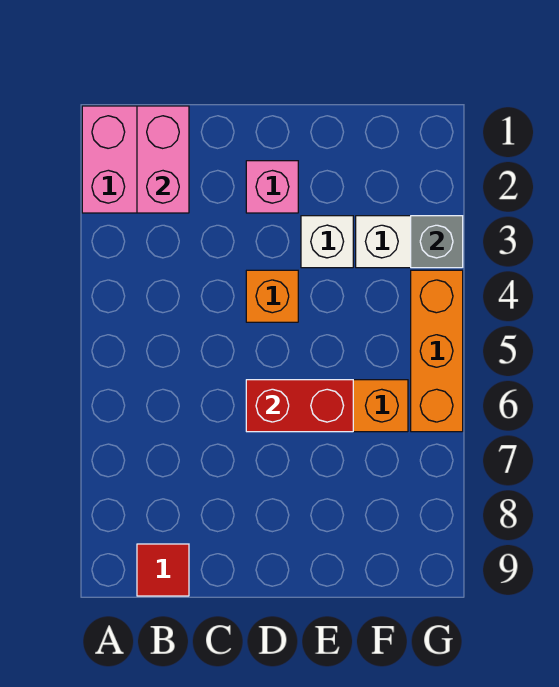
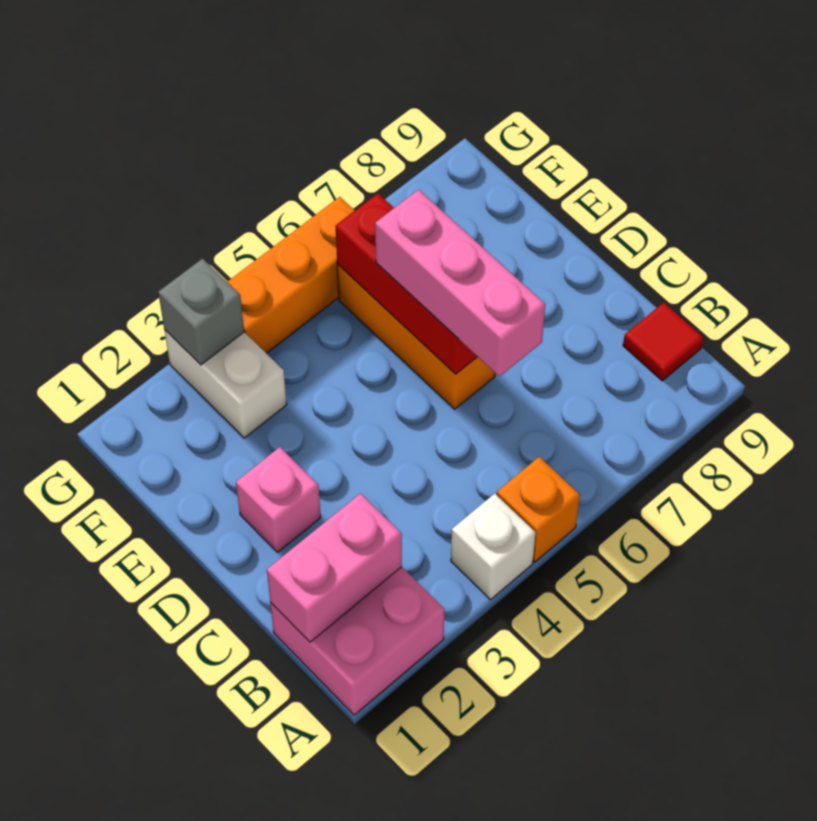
none -> pink 1x3 brick [375,190,545,376]
orange 1x1 brick [246,270,298,322] -> orange 1x1 brick moved to [497,457,580,562]
red 1x2 brick [246,380,353,432] -> red 1x3 brick [336,193,477,374]
white 1x1 brick [301,216,353,268] -> white 1x1 brick moved to [451,494,536,600]

